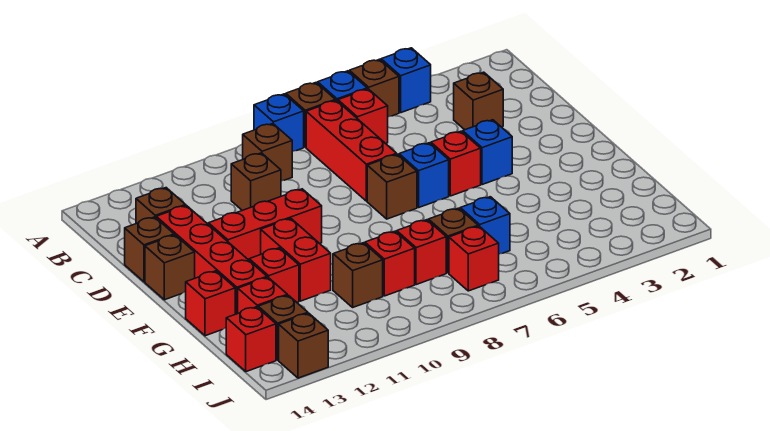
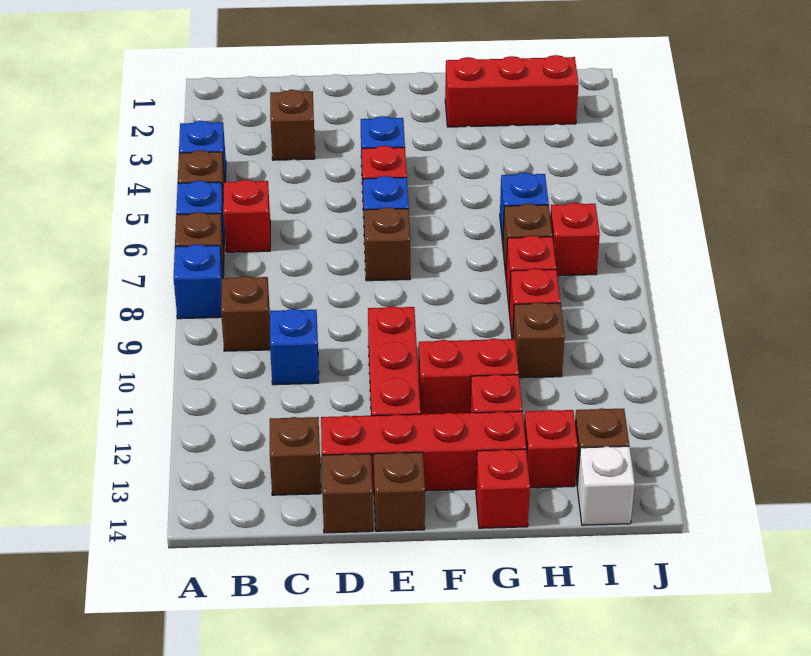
red 1x3 brick [306,100,397,201] -> red 1x3 brick moved to [445,55,579,127]
brown 1x1 brick [231,153,281,210] -> blue 1x1 brick [270,309,319,385]
red 1x1 brick [226,307,276,372] -> white 1x1 brick [577,446,635,525]
brown 1x1 brick [279,313,328,378] -> none

